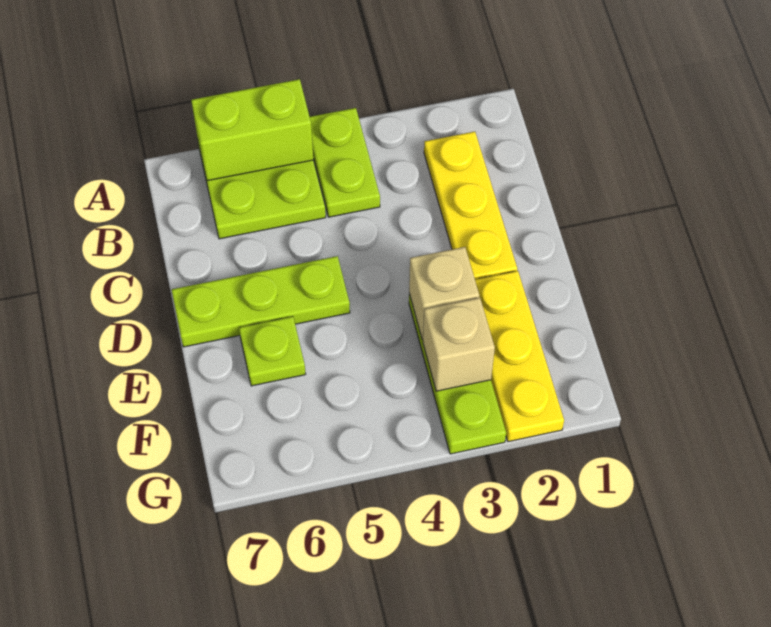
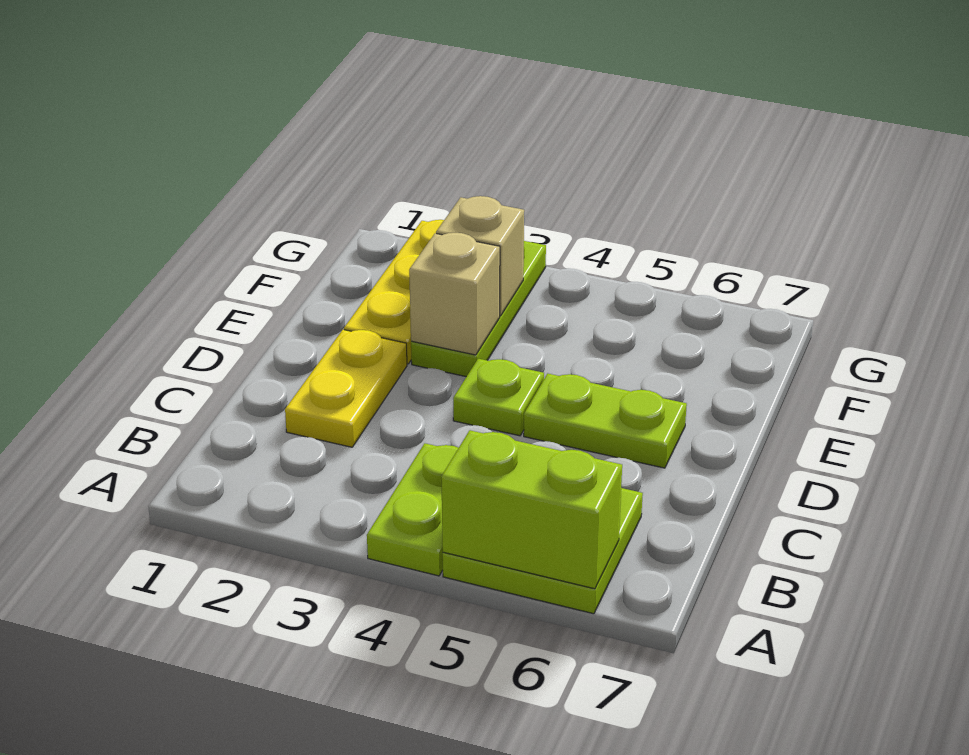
yellow 1x3 plate [424,132,517,279] -> yellow 1x2 plate [285,330,407,447]
lime 1x3 plate [172,256,350,347] -> lime 1x2 plate [524,374,687,468]
lime 1x1 plate [239,316,305,386] -> lime 1x1 plate moved to [453,359,544,436]

